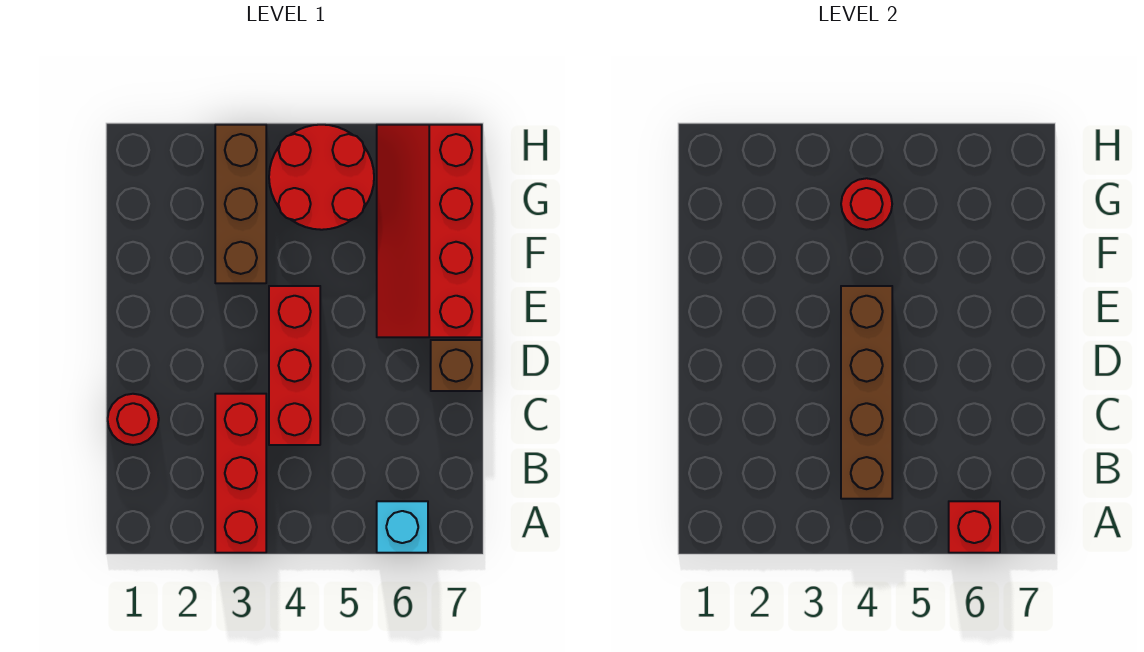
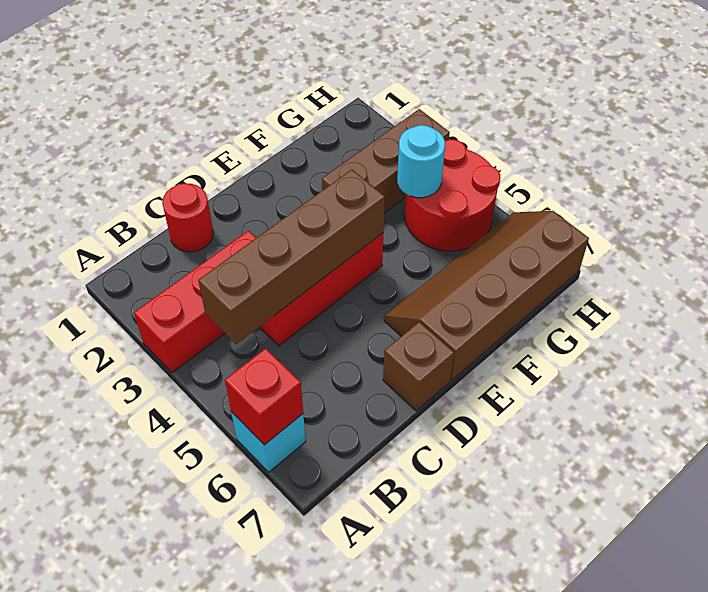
red 2x4 slope [377,125,482,337] -> brown 2x4 slope [384,211,589,381]
red 1x1 round brick [841,178,892,230] -> cyan 1x1 round brick [397,125,445,198]

